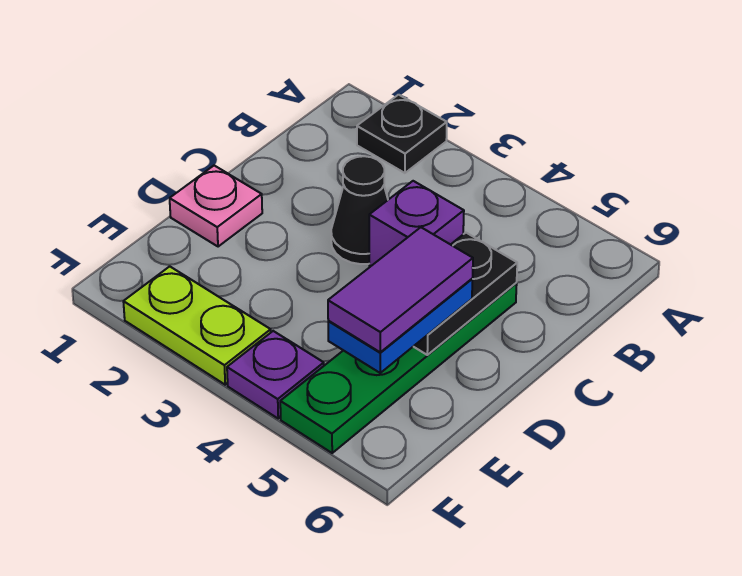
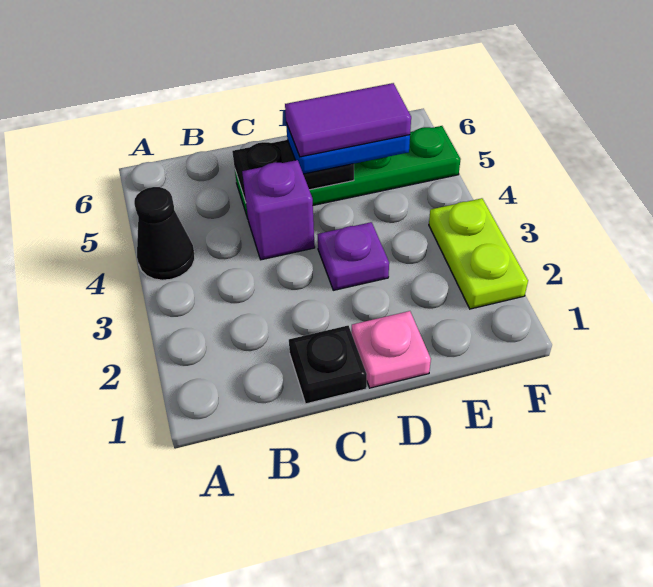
black 1x1 plate [357,95,447,173] -> black 1x1 plate moved to [289,326,367,404]
black 1x1 cone [331,156,388,264] -> black 1x1 cone moved to [134,187,195,280]
purple 1x1 plate [227,331,324,418] -> purple 1x1 plate moved to [318,222,389,290]

